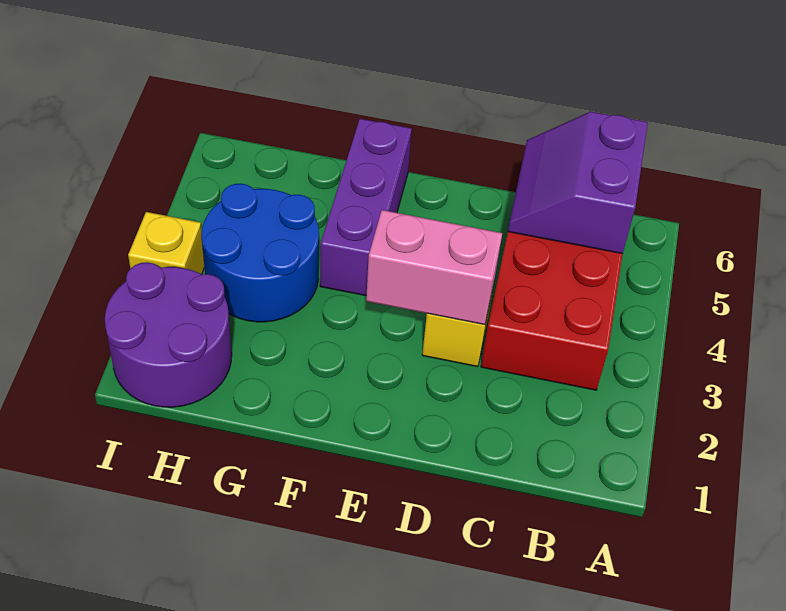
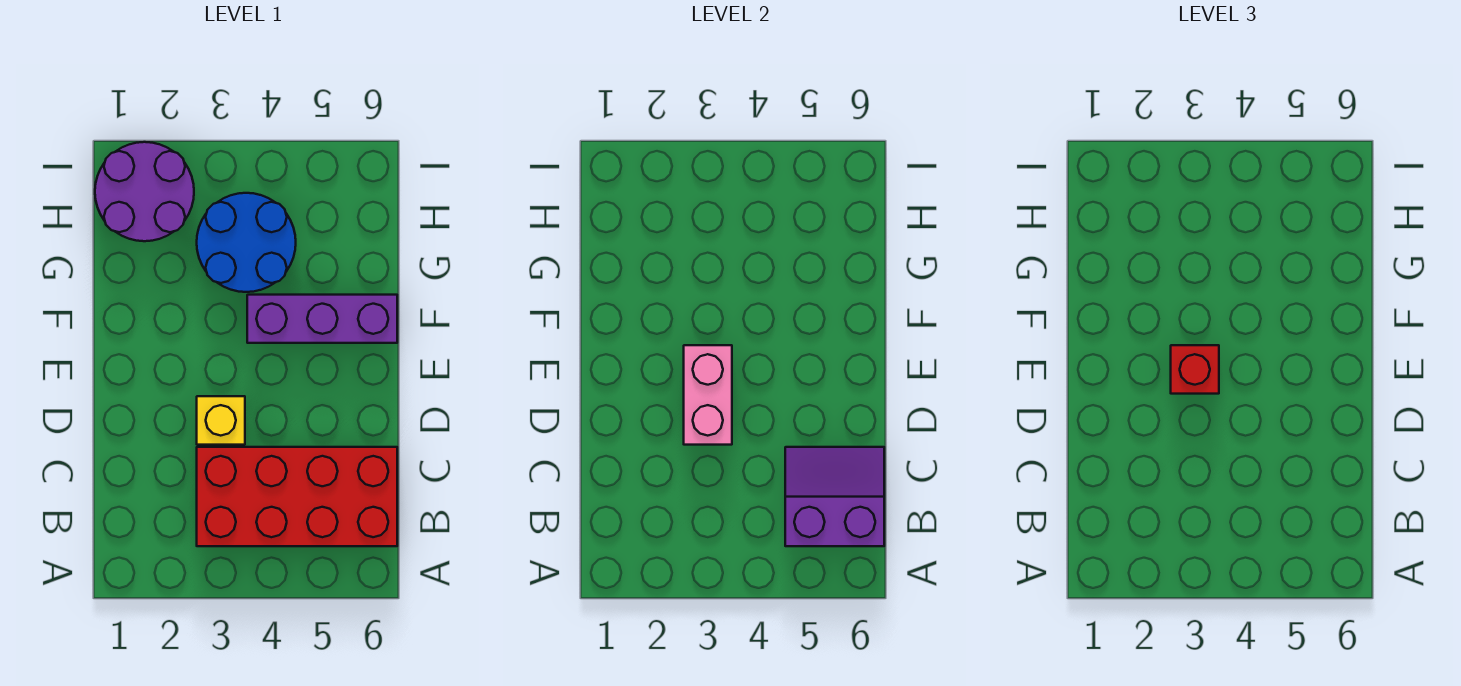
none -> red 1x1 brick [1171,345,1219,394]
yellow 1x1 brick [128,212,204,274] -> none

